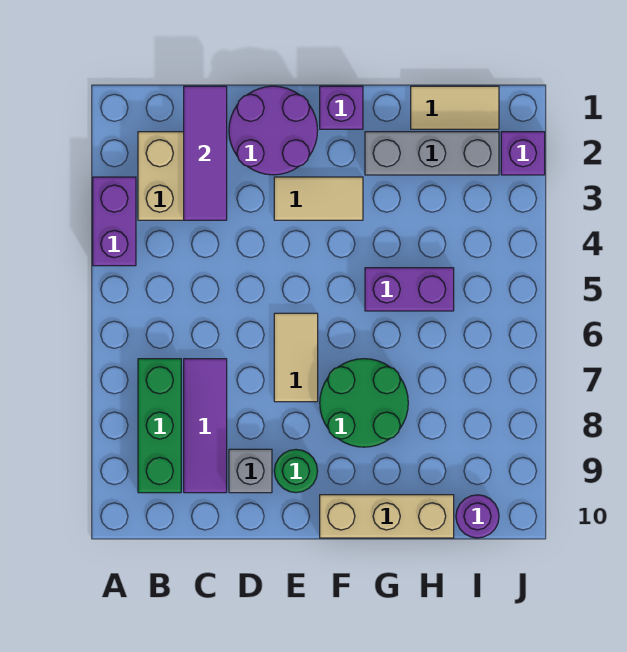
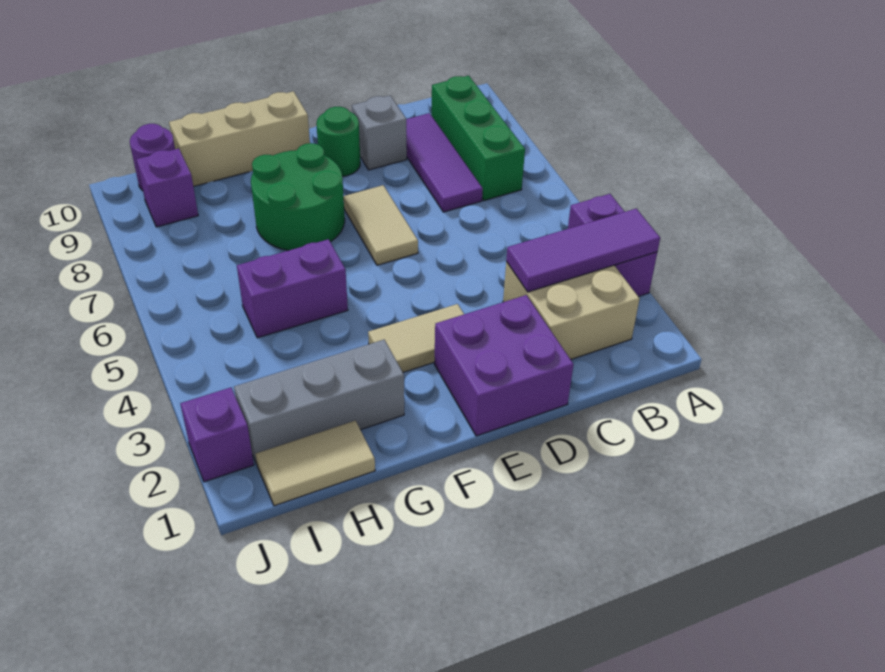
purple 1x3 tile [184,86,227,220] -> purple 1x3 tile turned to [506,209,660,292]
purple 2x2 round brick [229,86,318,175] -> purple 2x2 brick [434,295,574,436]
purple 1x1 brick [320,86,363,129] -> purple 1x1 brick moved to [136,149,198,227]

